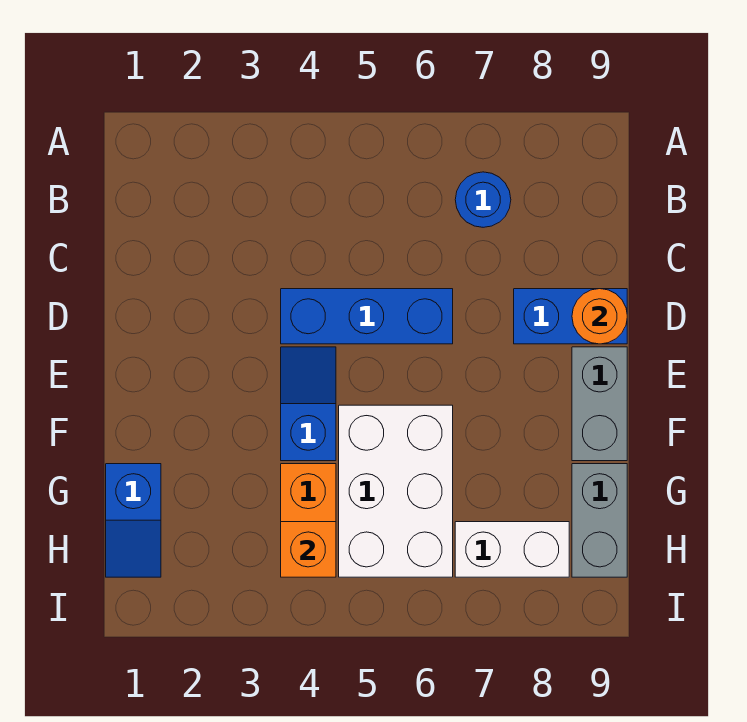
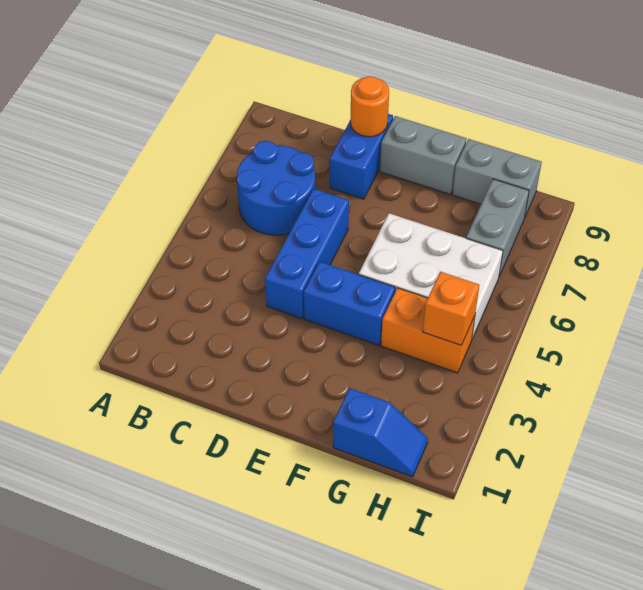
blue 1x1 round brick [455,172,511,227] -> blue 2x2 round brick [237,141,315,235]
blue 1x2 slope [281,347,336,461] -> blue 1x2 brick [304,262,395,345]
white 1x2 brick [455,522,569,577] -> grey 1x2 brick [466,179,529,276]

